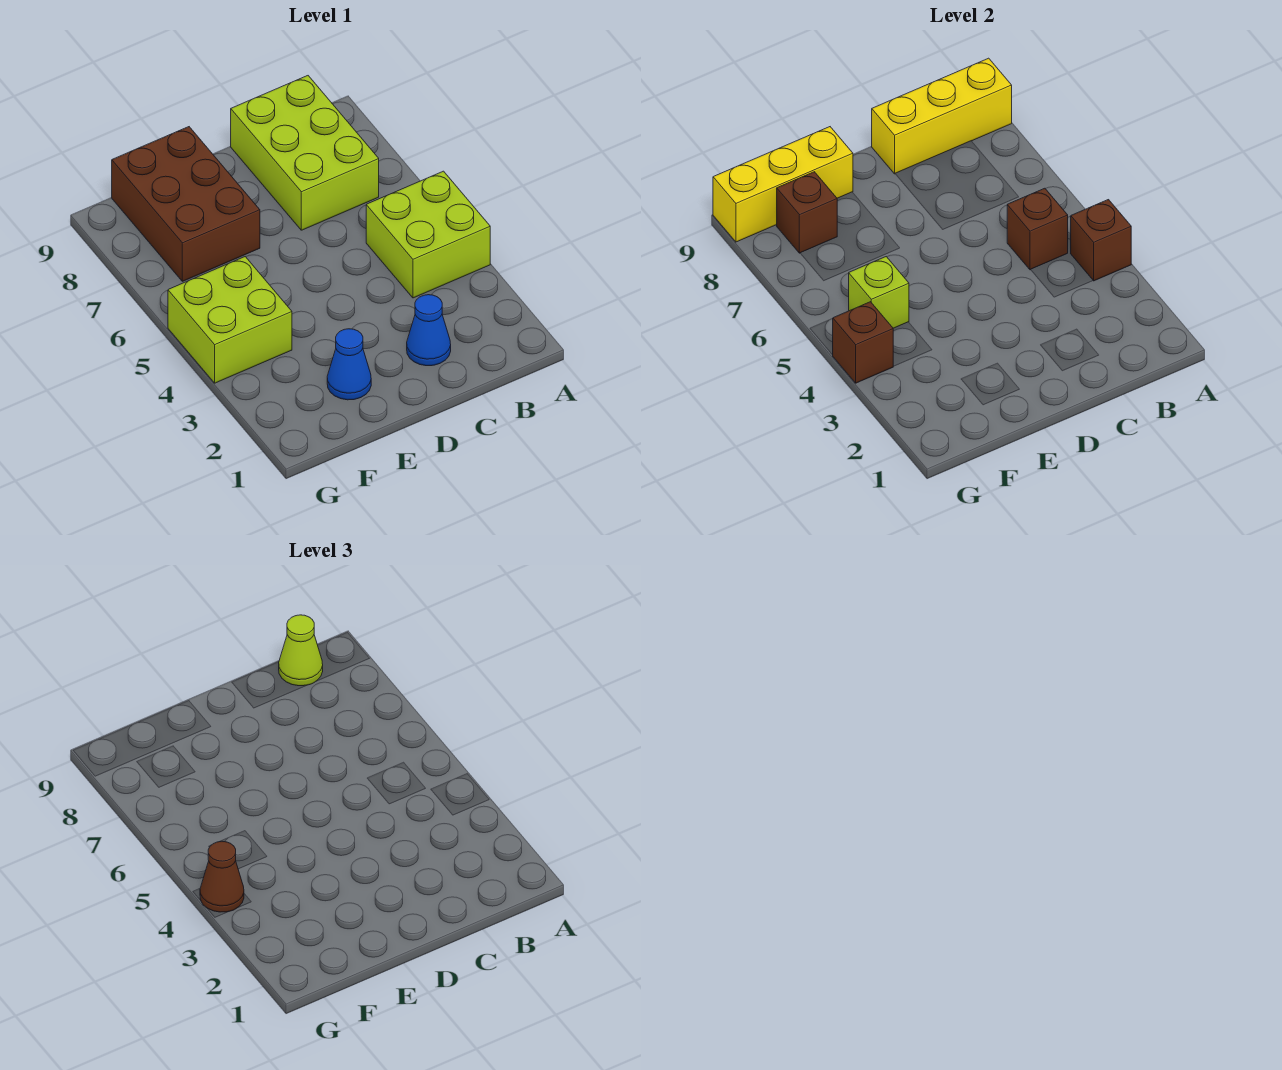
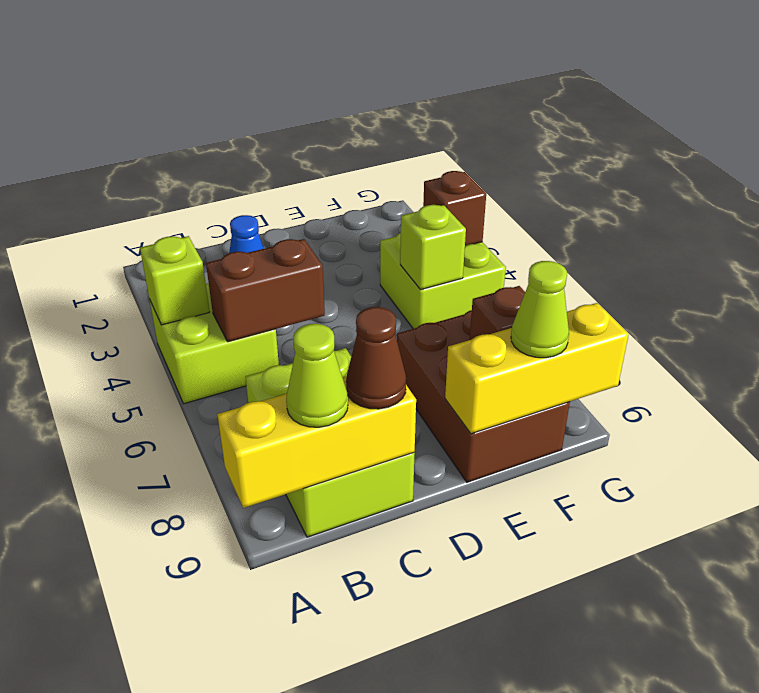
brown 1x1 brick [1071,200,1131,281] -> lime 1x1 brick [140,236,209,325]
brown 1x1 brick [1007,188,1068,270] -> brown 1x2 brick [206,239,325,342]
blue 1x1 cone [327,329,371,400] -> none
none -> lime 1x1 cone [511,261,569,358]
brown 1x1 cone [200,841,244,912] -> brown 1x1 cone moved to [346,307,406,409]

